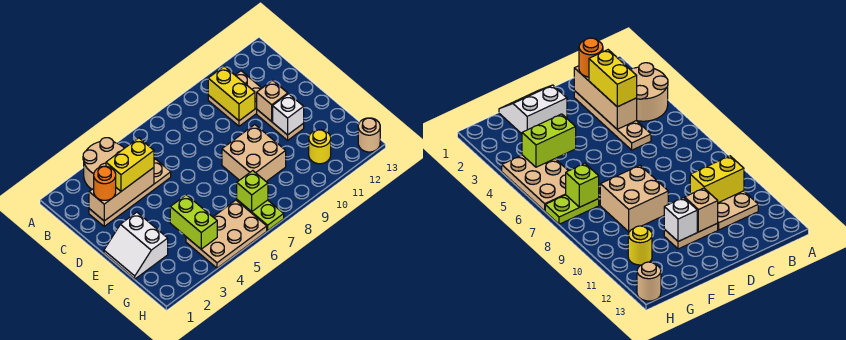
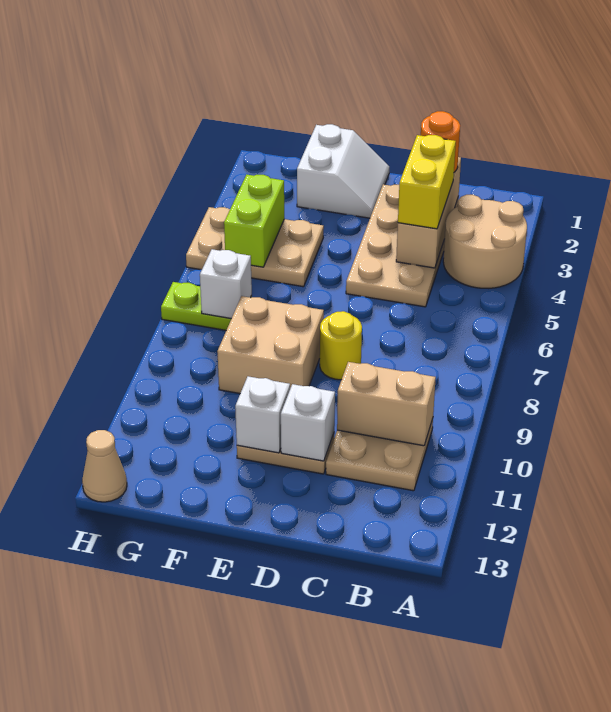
yellow 1x2 brick [208,66,255,121] -> tan 1x2 brick [337,362,436,446]
tan 1x4 plate [89,159,171,226] -> tan 2x4 plate [346,184,458,307]
tan 1x1 brick [257,80,288,122] -> white 1x1 brick [281,384,335,461]
white 2x2 slope [104,212,168,279] -> white 2x2 slope turned to [297,124,389,218]
lime 1x2 brick [170,195,217,249] -> lime 1x2 brick turned to [224,175,284,267]
tan 2x3 plate [186,200,267,268] -> tan 2x3 plate turned to [186,207,324,287]
lime 1x1 brick [237,171,268,212] -> white 1x1 brick [200,249,252,319]
yellow 1x1 round brick [309,130,331,164] -> yellow 1x1 round brick moved to [320,311,362,380]
tan 1x1 round brick [358,118,380,152] -> tan 1x1 cone [82,430,127,502]

